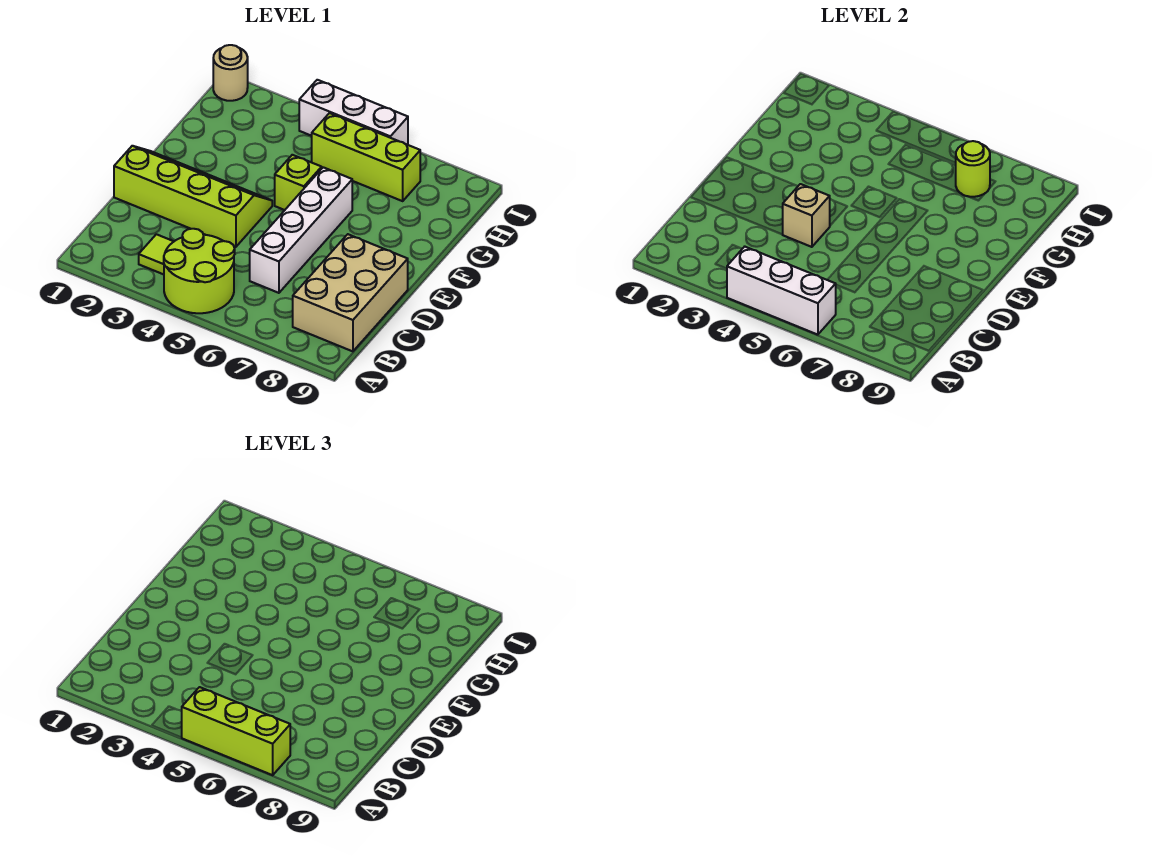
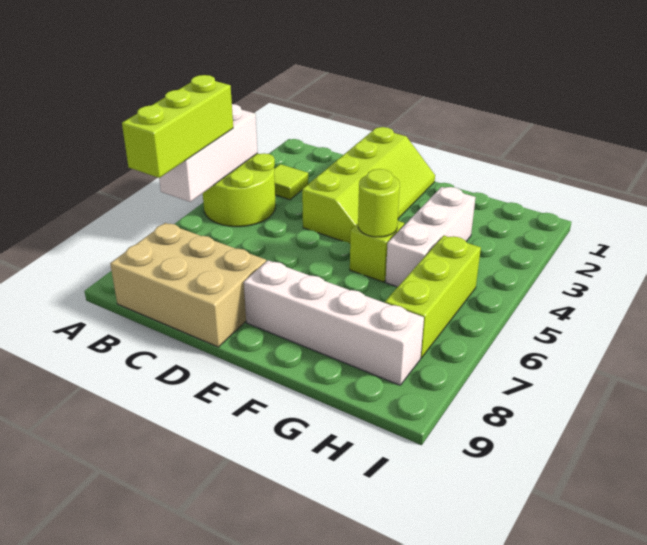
white 1x4 brick [250,167,352,293] -> white 1x4 brick moved to [244,260,424,385]
tan 1x1 brick [782,184,830,247] -> none
lime 1x1 round brick [956,141,990,197] -> lime 1x1 round brick moved to [358,169,400,237]
tan 1x1 round brick [213,45,248,101] -> none
white 1x3 brick [299,80,408,145] -> white 1x3 brick moved to [385,187,476,287]

